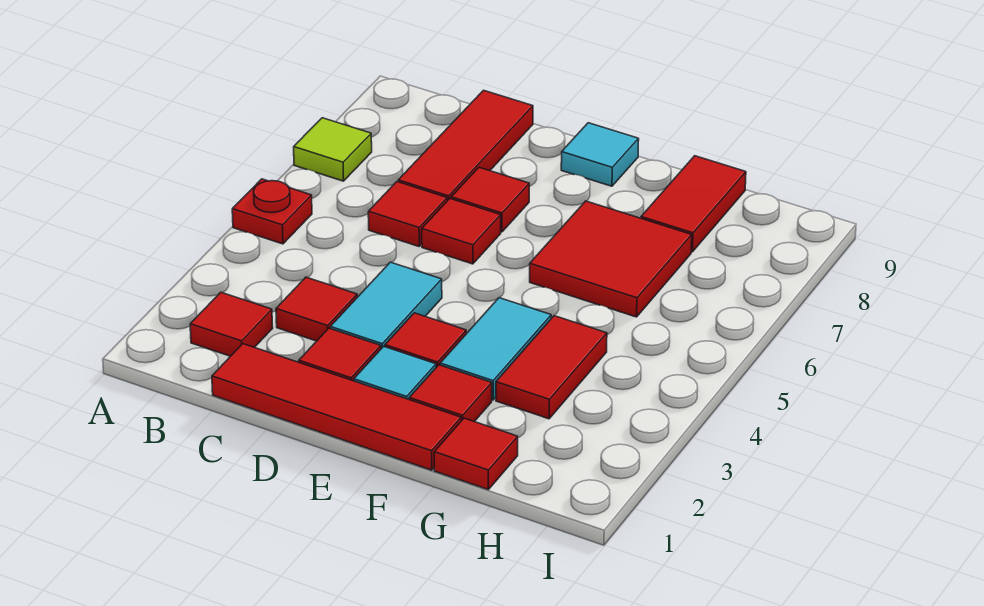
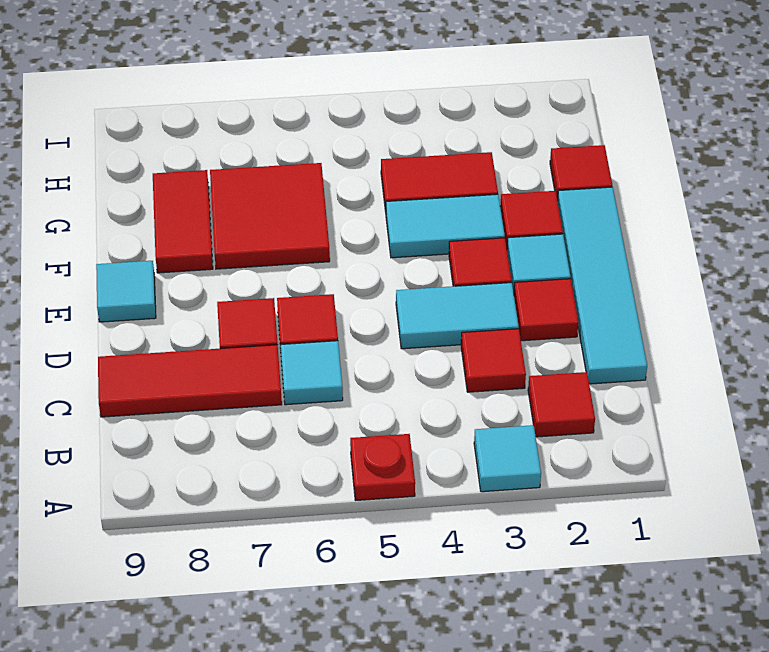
none -> cyan 1x1 tile [474,425,541,492]
lime 1x1 tile [294,118,372,181] -> none
red 1x4 tile [212,344,461,470] -> cyan 1x4 tile [558,187,647,384]
red 1x1 tile [368,182,447,246] -> cyan 1x1 tile [281,341,343,405]
red 1x2 tile [641,156,746,252] -> red 1x2 tile turned to [153,170,213,273]

